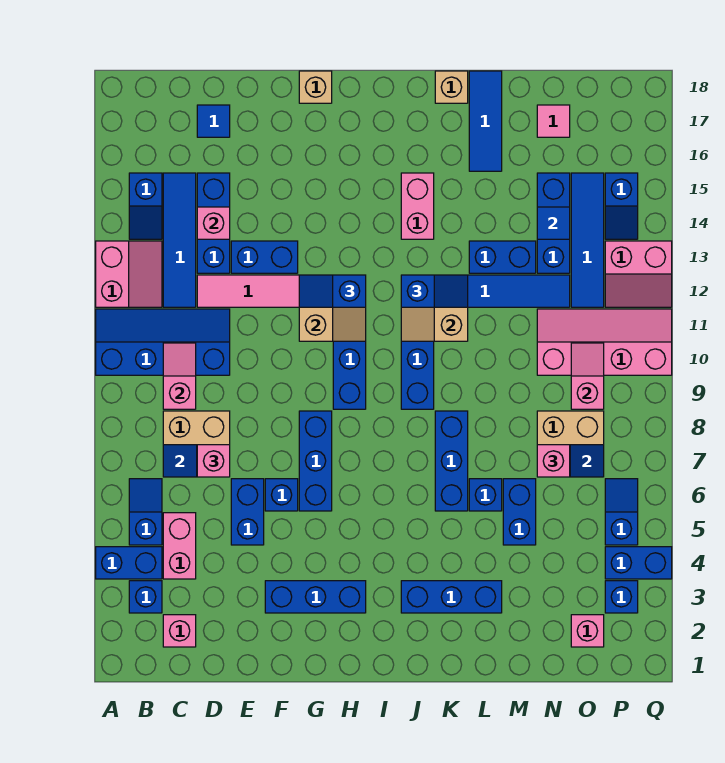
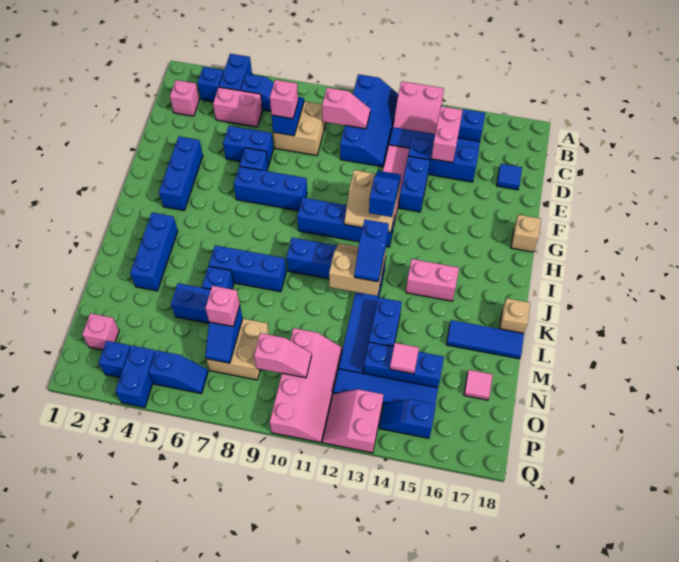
pink 1x1 brick [197,207,230,239] -> pink 1x2 brick [431,106,463,162]
blue 1x1 tile [537,207,570,239] -> pink 1x1 tile [390,343,419,374]

